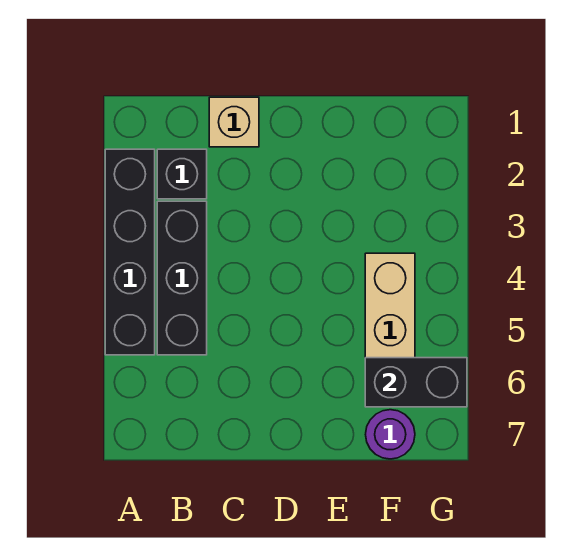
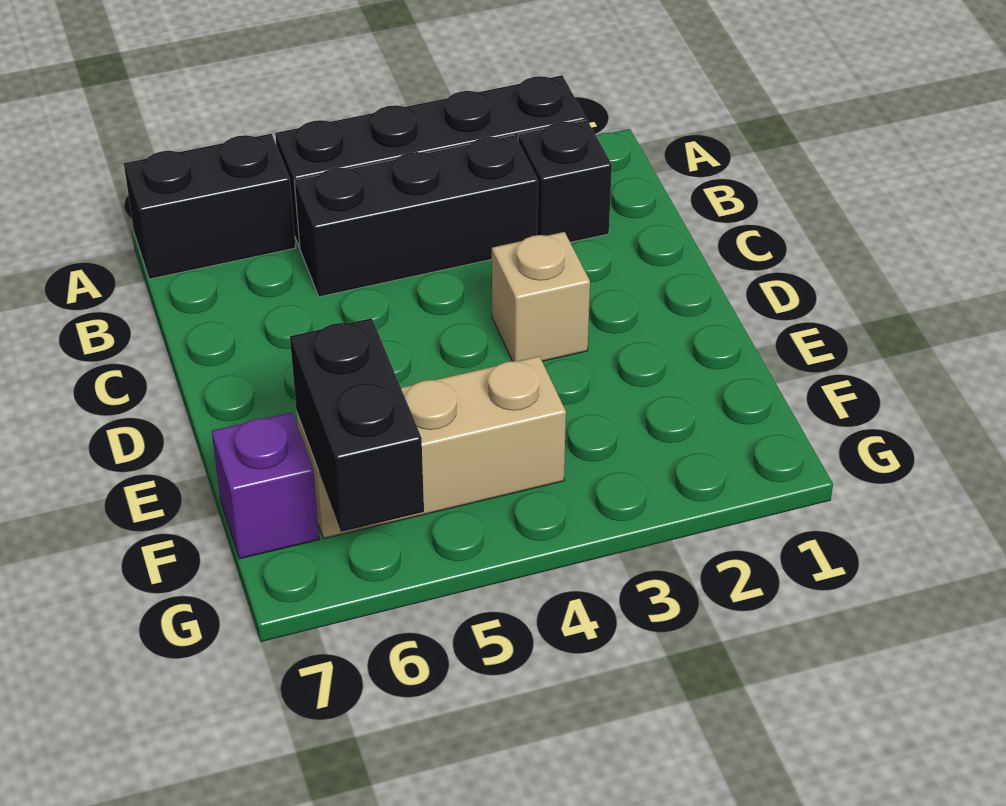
none -> black 1x2 brick [124,134,296,279]
tan 1x1 brick [209,97,259,147] -> tan 1x1 brick moved to [492,232,590,361]
purple 1x1 round brick [366,410,415,459] -> purple 1x1 brick [212,412,319,559]

